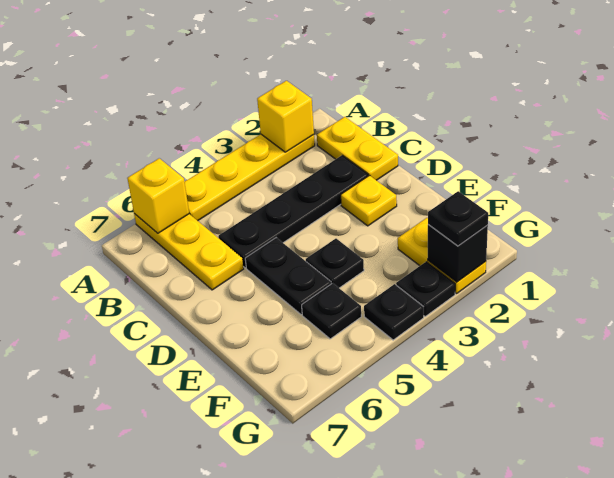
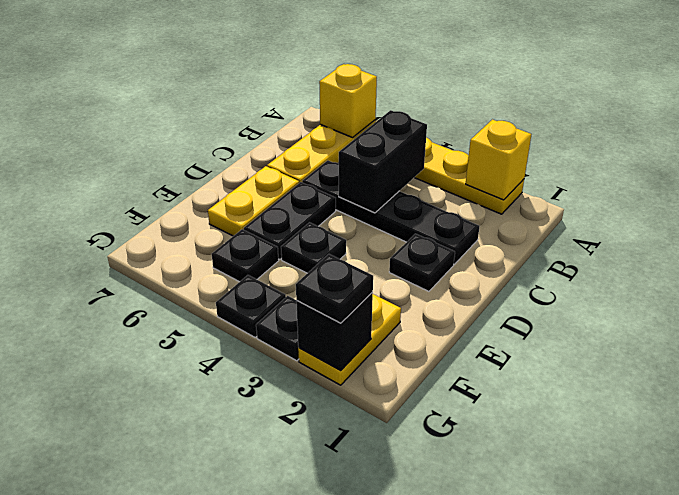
yellow 1x2 plate [317,117,398,180] -> yellow 1x2 plate moved to [208,166,299,236]
none -> black 1x2 brick [339,110,427,213]
yellow 1x1 plate [341,175,397,226] -> black 1x1 plate [389,234,455,291]

